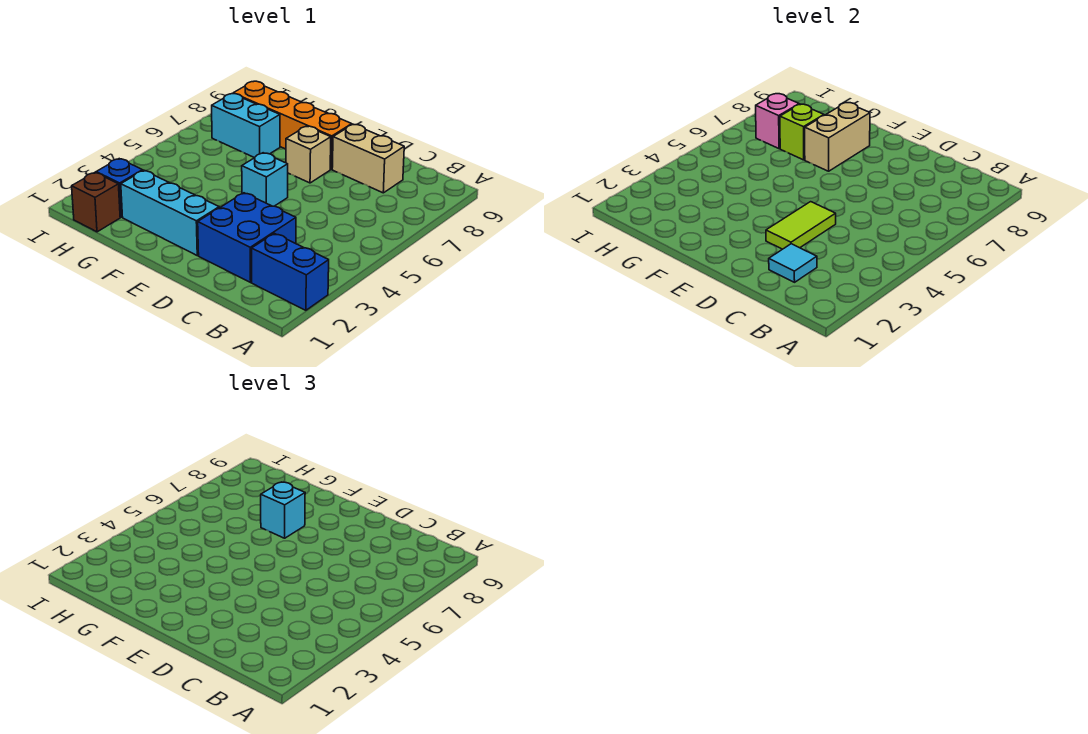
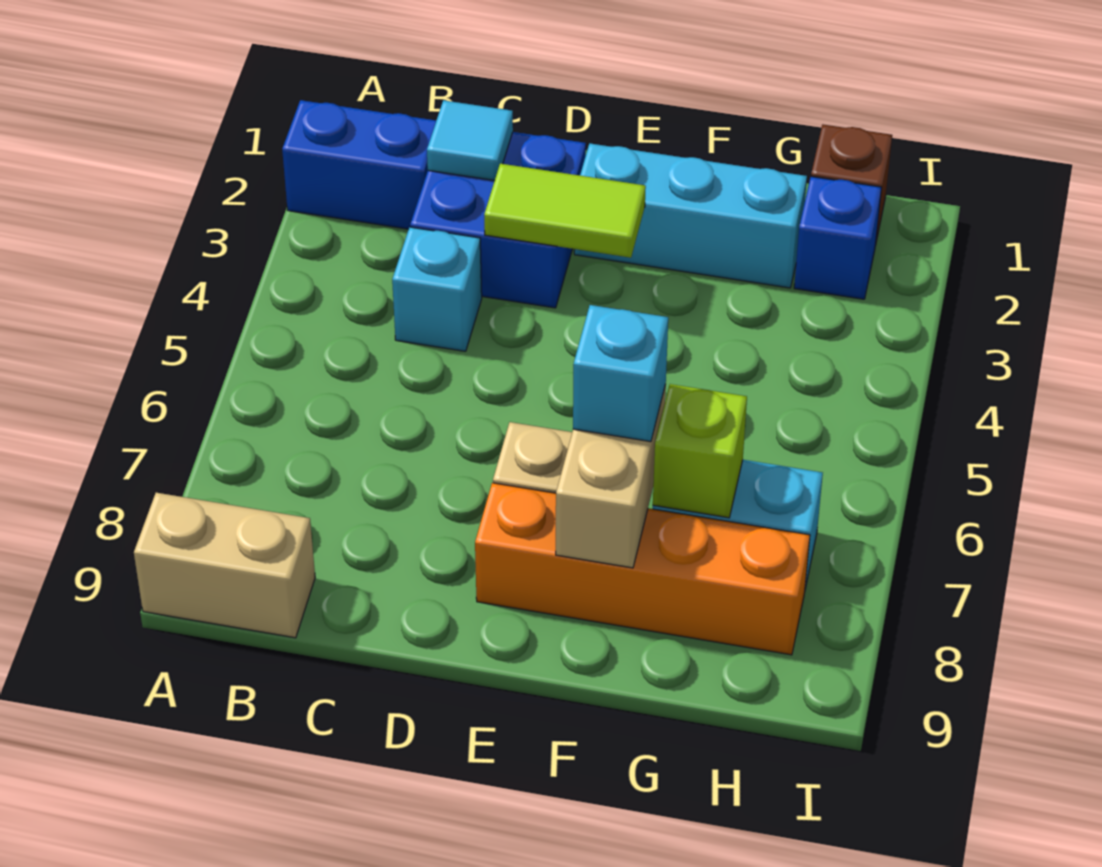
tan 1x2 brick [332,125,404,193] -> tan 1x2 brick moved to [134,493,315,638]
lime 1x2 tile [766,202,836,249] -> lime 1x2 tile turned to [484,164,646,258]
cyan 1x1 brick [242,153,288,206] -> cyan 1x1 brick moved to [392,227,482,351]
pink 1x1 brick [756,94,799,149] -> none

